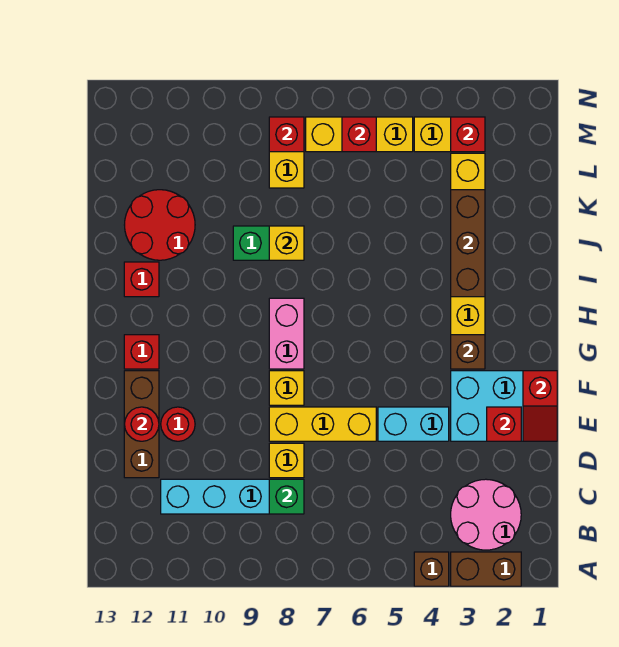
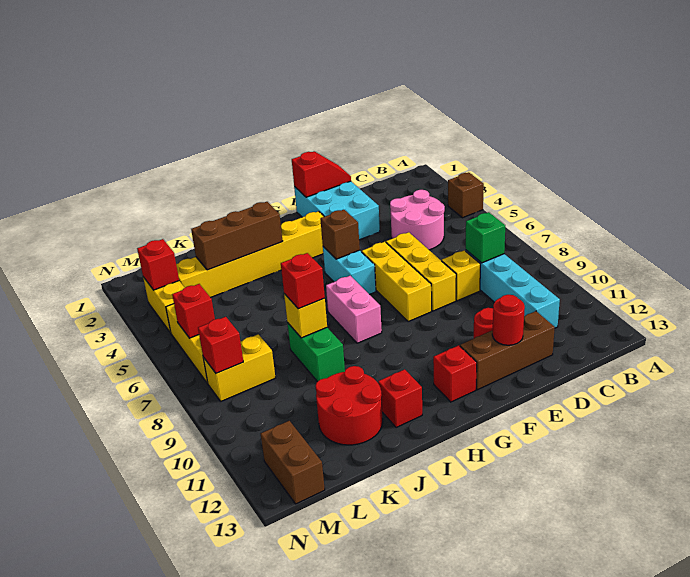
brown 1x2 brick [451,552,521,586] -> brown 1x2 brick moved to [261,421,325,504]
pink 2x2 round brick [451,479,521,550] -> pink 2x2 round brick moved to [390,190,445,250]
red 1x1 brick [487,407,521,441] -> red 1x1 brick moved to [281,253,325,309]
cyan 1x2 brick [378,407,449,441] -> cyan 1x2 brick moved to [323,247,376,294]
yellow 1x1 brick [269,371,304,405] -> yellow 1x3 brick [362,242,432,322]
brown 1x1 brick [451,335,485,369] -> brown 1x1 brick moved to [320,210,360,259]
pink 1x2 brick [269,298,304,369] -> pink 1x2 brick turned to [326,276,382,343]

